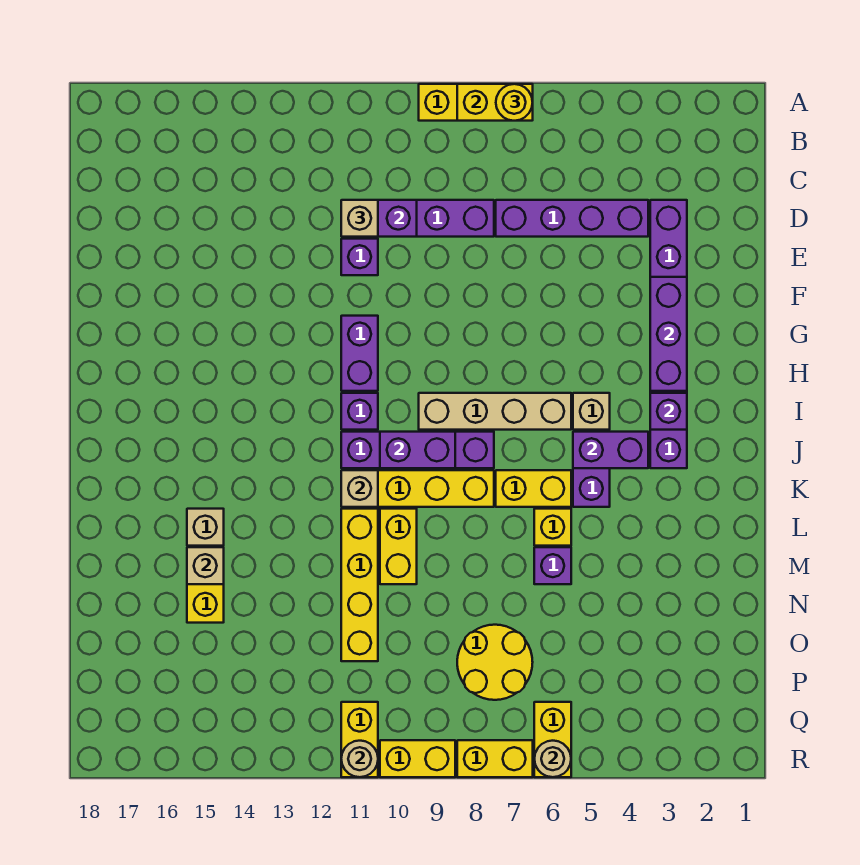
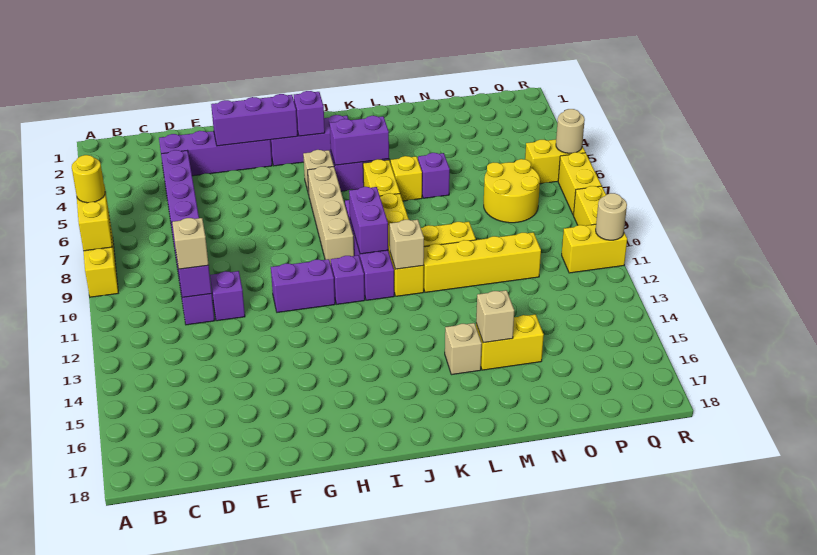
purple 1x2 brick [573,432,648,468] -> purple 1x2 brick turned to [330,116,389,165]

